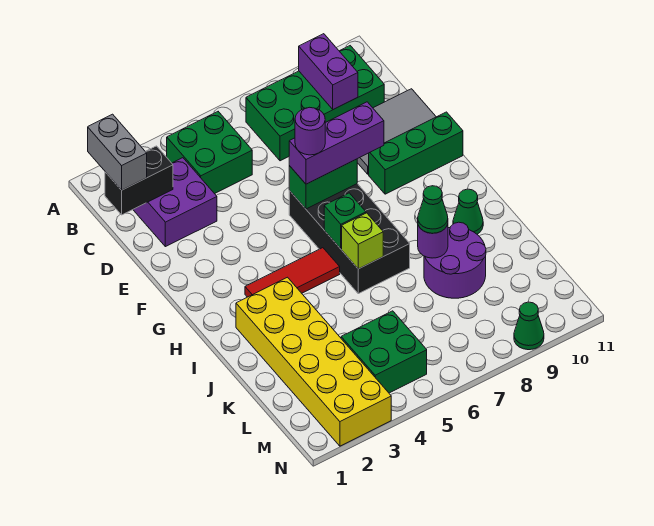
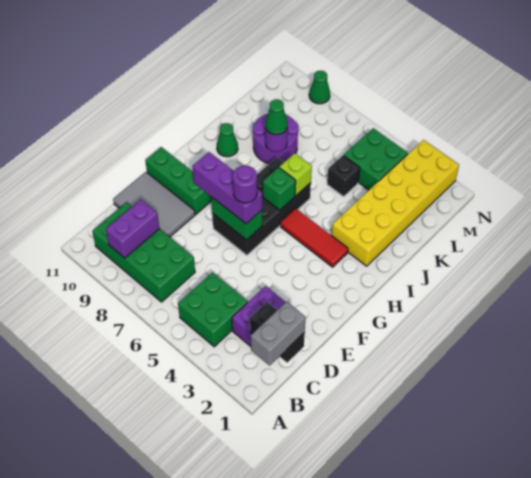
none -> black 1x1 brick [327,155,360,196]

